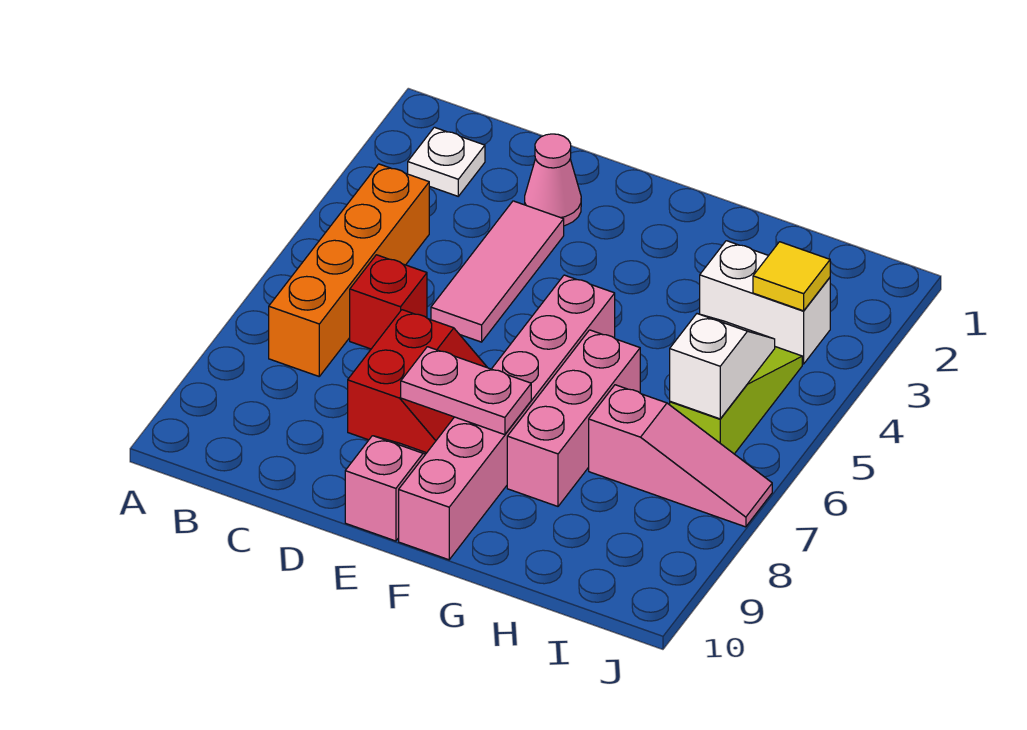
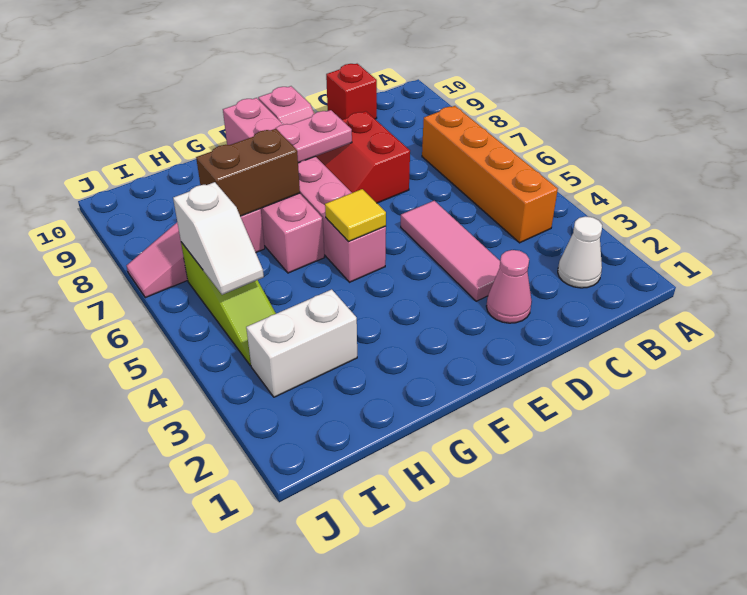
white 1x1 plate [408,127,485,196] -> white 1x1 cone [558,216,602,288]
red 1x1 brick [350,255,427,349] -> red 1x1 brick moved to [326,64,377,120]
none -> brown 1x2 brick [196,129,300,216]
yellow 1x1 tile [753,242,830,311] -> yellow 1x1 tile moved to [325,189,386,242]

